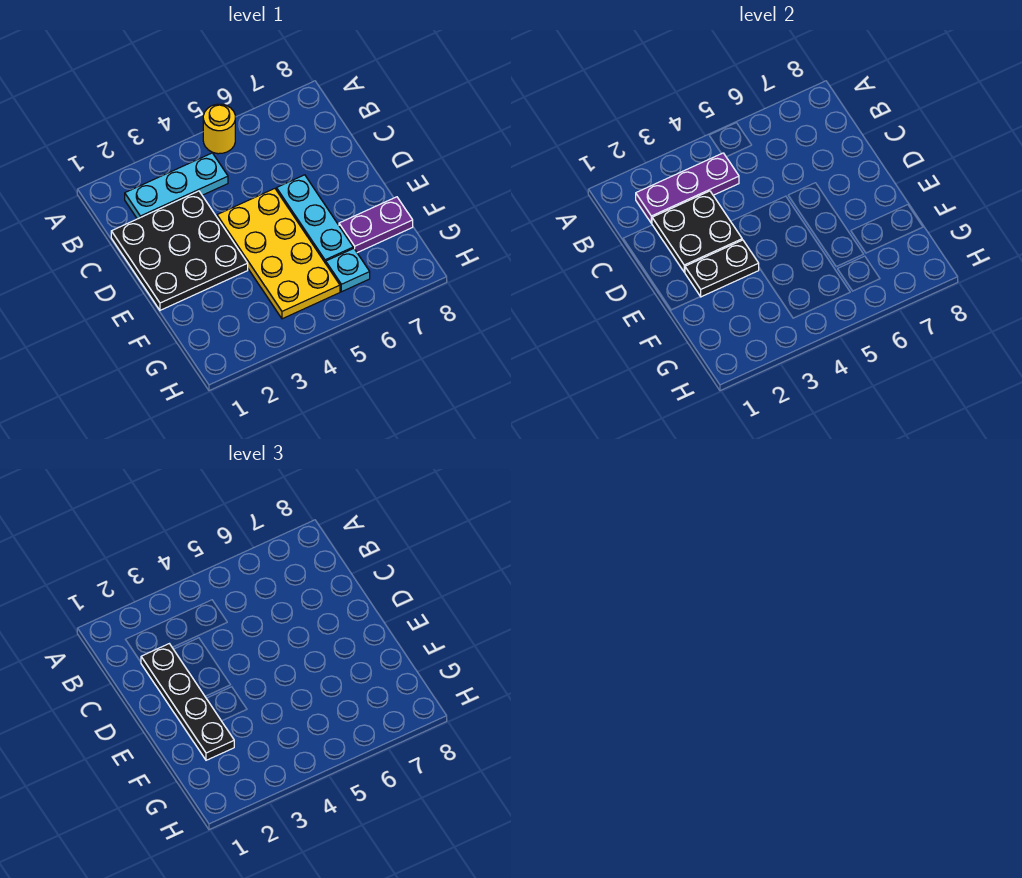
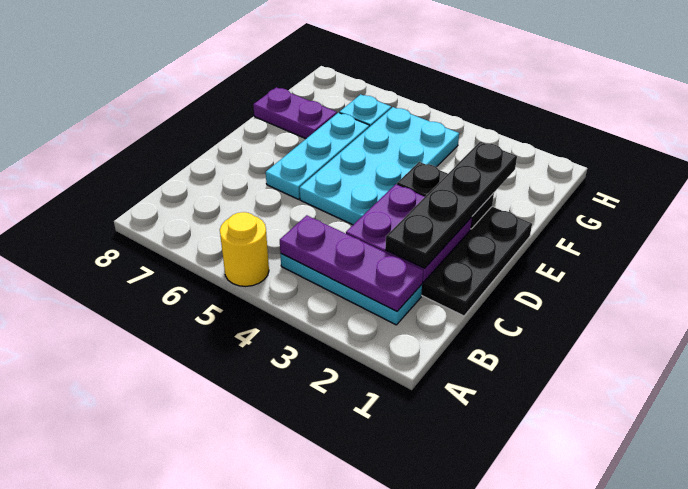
black 2x2 plate [652,191,742,272] -> purple 2x2 plate [346,184,472,282]
yellow 2x4 plate [217,189,340,319] -> cyan 2x4 plate [300,107,459,225]

